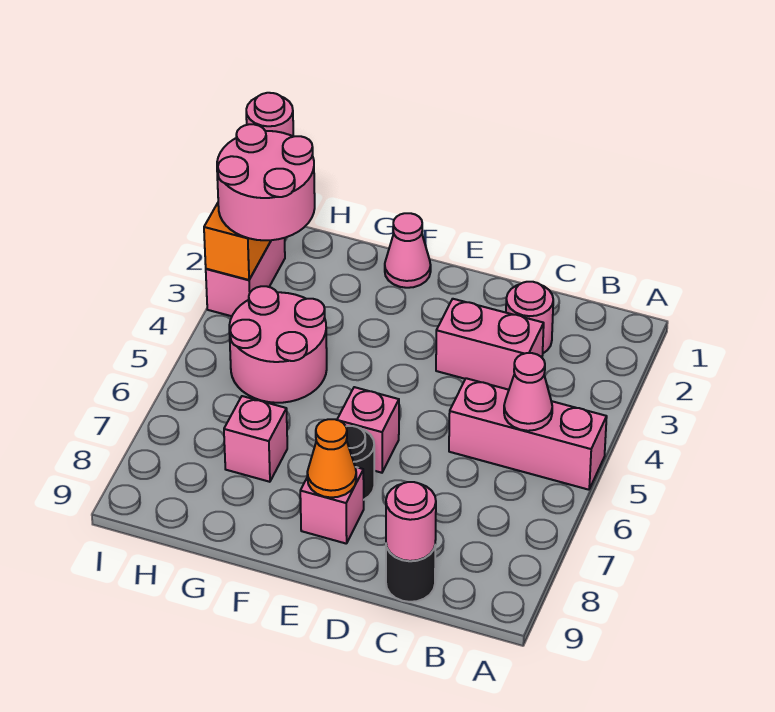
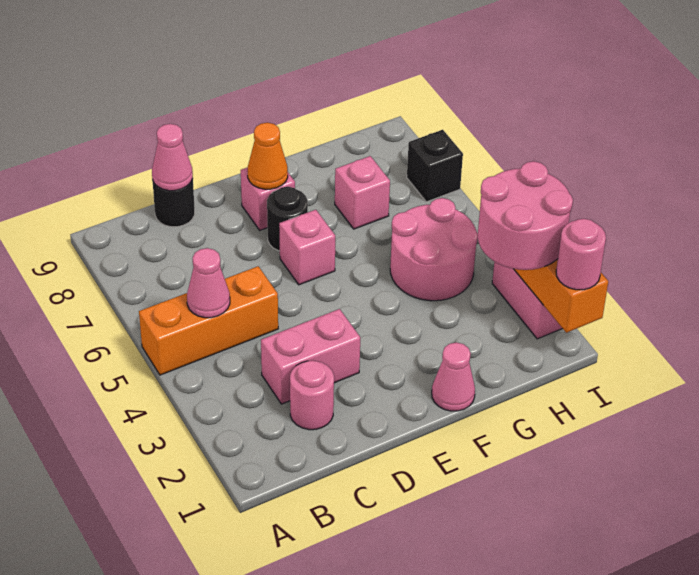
pink 1x3 brick [449,378,607,490] -> orange 1x3 brick [139,266,278,375]
pink 1x1 round brick [386,482,436,561] -> pink 1x1 cone [152,124,193,191]
none -> black 1x1 brick [407,130,463,202]

